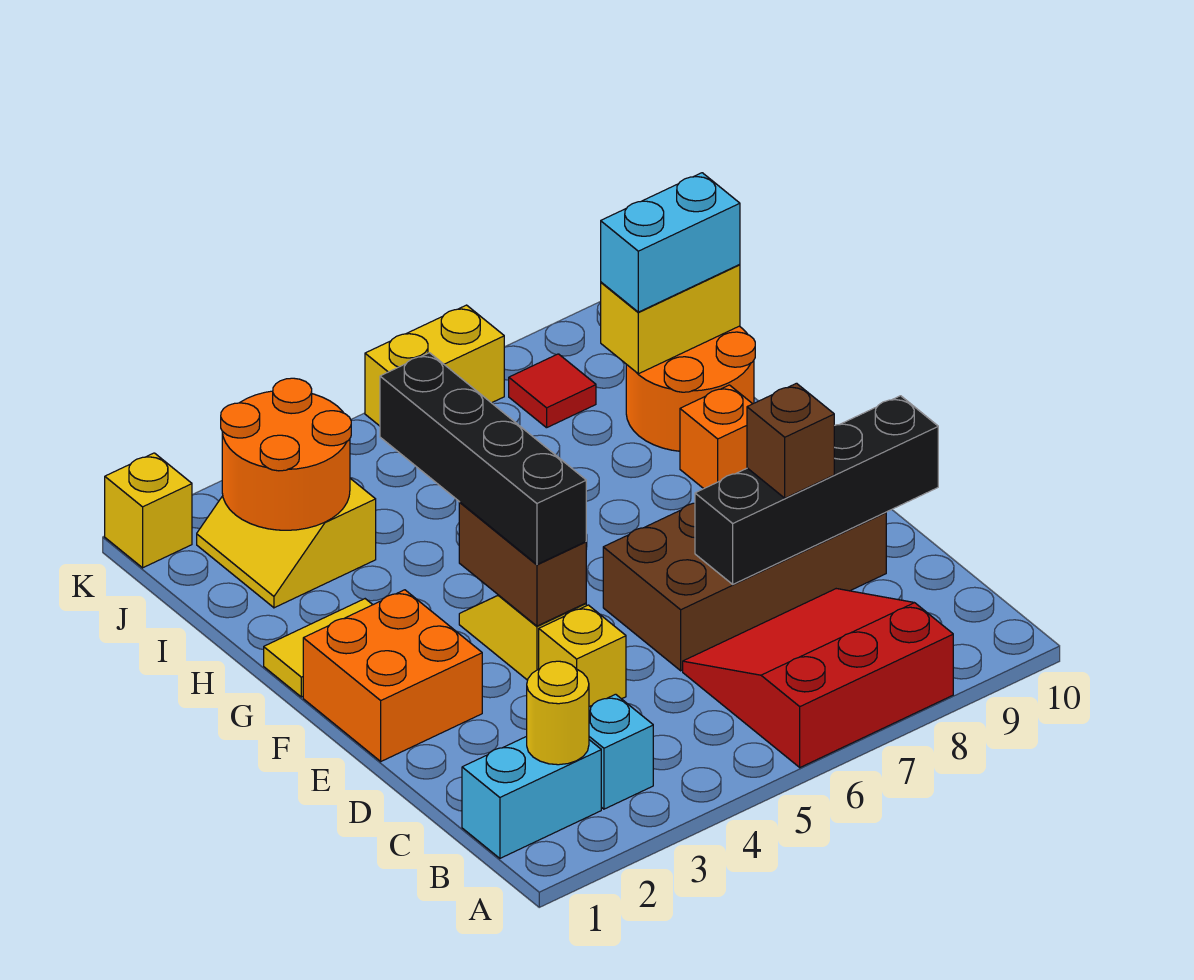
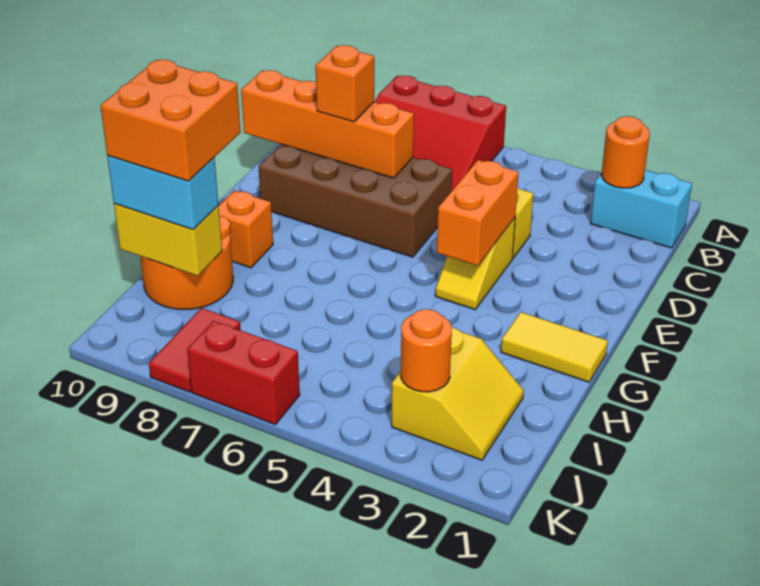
yellow 1x1 round brick [527,661,589,765] -> orange 1x1 round brick [601,116,650,188]
cyan 1x1 brick [589,694,653,809] -> none
black 1x4 brick [695,396,938,584] -> orange 1x4 brick [241,70,414,178]
brown 1x1 brick [747,383,834,498] -> orange 1x1 brick [316,45,374,122]
orange 2x2 brick [303,590,482,761] -> orange 2x2 brick moved to [100,59,241,181]
brown 1x2 brick [459,503,586,626] -> orange 1x2 brick [437,160,519,266]
black 1x4 brick [380,353,586,564] -> none
orange 2x2 round brick [221,378,351,530] -> orange 1x1 round brick [401,309,452,392]
red 1x1 tile [509,354,596,428] -> red 1x2 tile [149,308,241,392]
yellow 1x1 brick [105,453,192,568] -> none
yellow 1x2 brick [365,305,504,426] -> red 1x2 brick [187,321,300,425]

